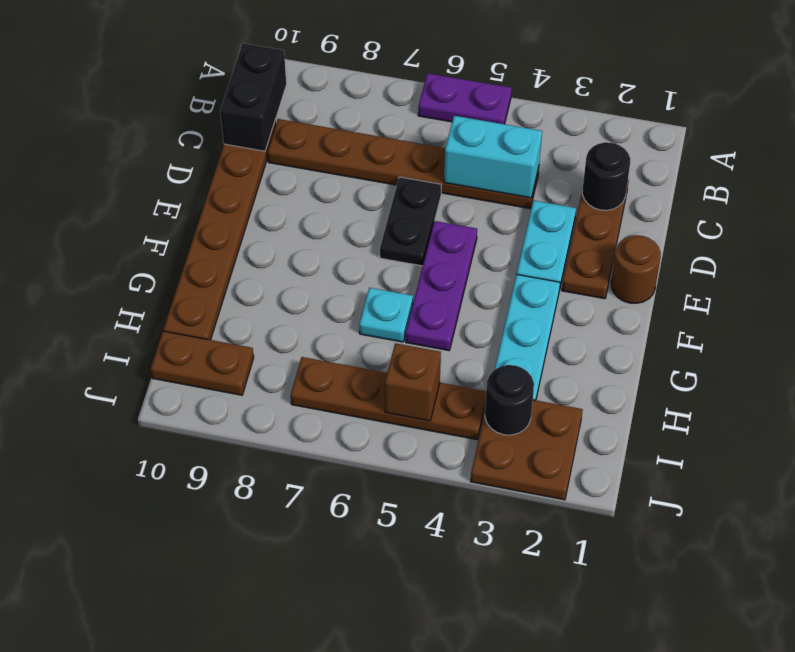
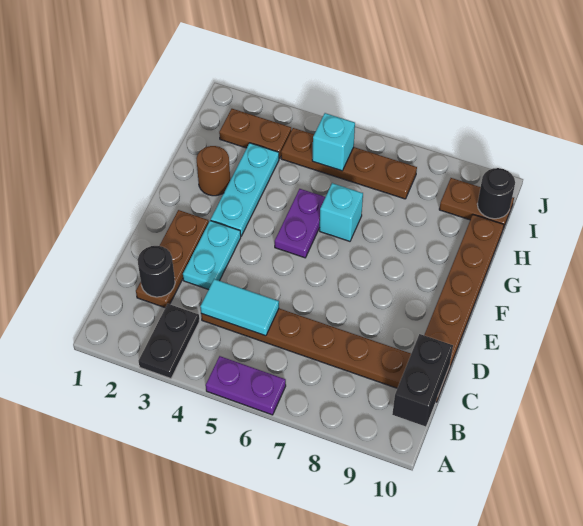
cyan 1x2 brick [444,116,542,198] -> cyan 1x2 tile [200,279,279,336]
black 1x2 plate [380,177,441,266] -> black 1x2 plate moved to [139,304,199,379]
brown 1x1 round brick [611,235,661,303] -> brown 1x1 round brick moved to [196,146,230,196]
purple 1x3 plate [406,221,477,351] -> purple 1x2 plate [275,189,325,258]
cyan 1x1 plate [359,288,413,342] -> cyan 1x1 brick [320,183,363,241]
brown 2x2 plate [471,400,583,500] -> brown 1x2 plate [219,109,291,159]
black 1x1 round brick [485,365,534,435] -> black 1x1 round brick moved to [477,168,515,219]
brown 1x1 brick [385,343,441,421] -> cyan 1x1 brick [312,113,355,171]

